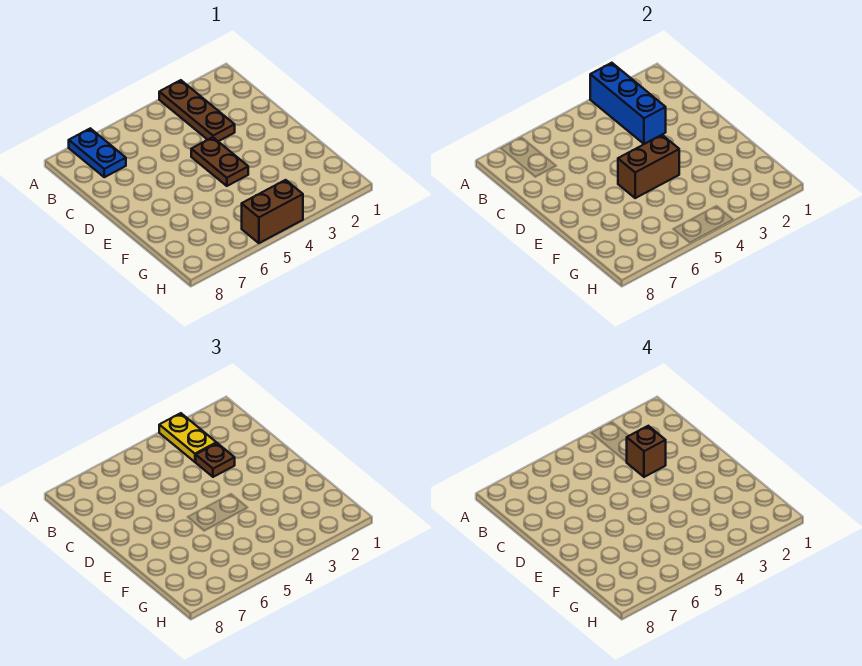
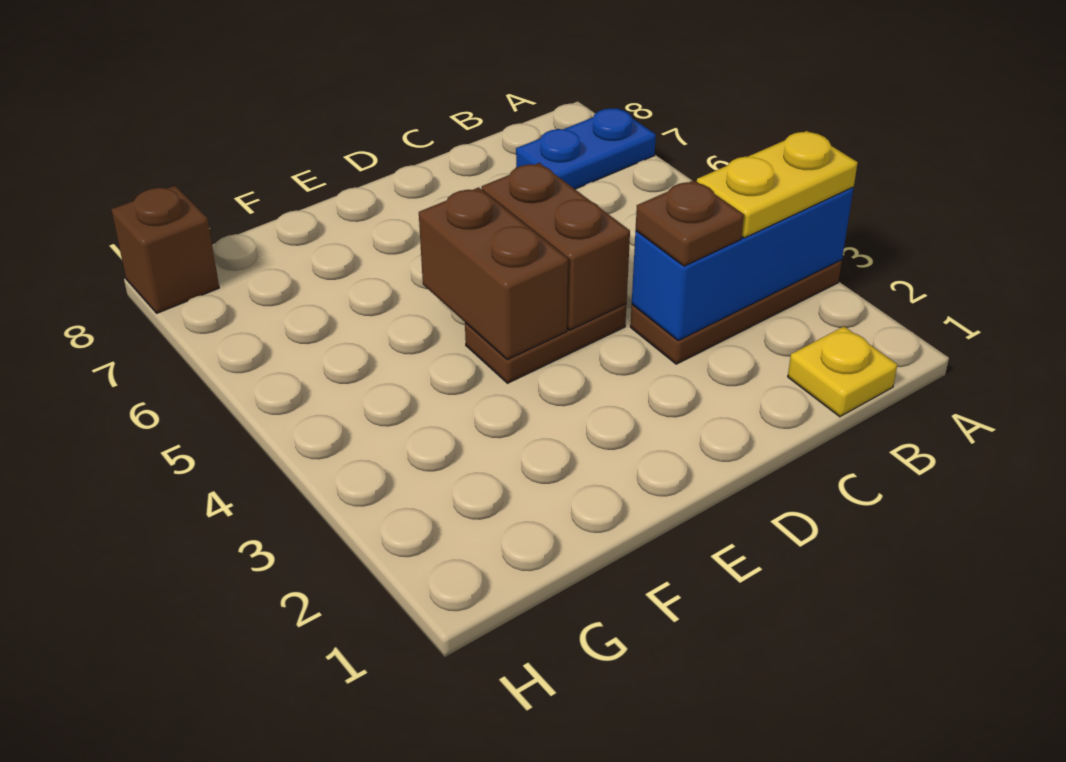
none -> yellow 1x1 plate [788,327,897,417]
brown 1x1 brick [627,426,666,477] -> brown 1x1 brick moved to [111,186,219,313]
brown 1x2 brick [242,180,303,243] -> brown 1x2 brick moved to [482,163,630,330]

